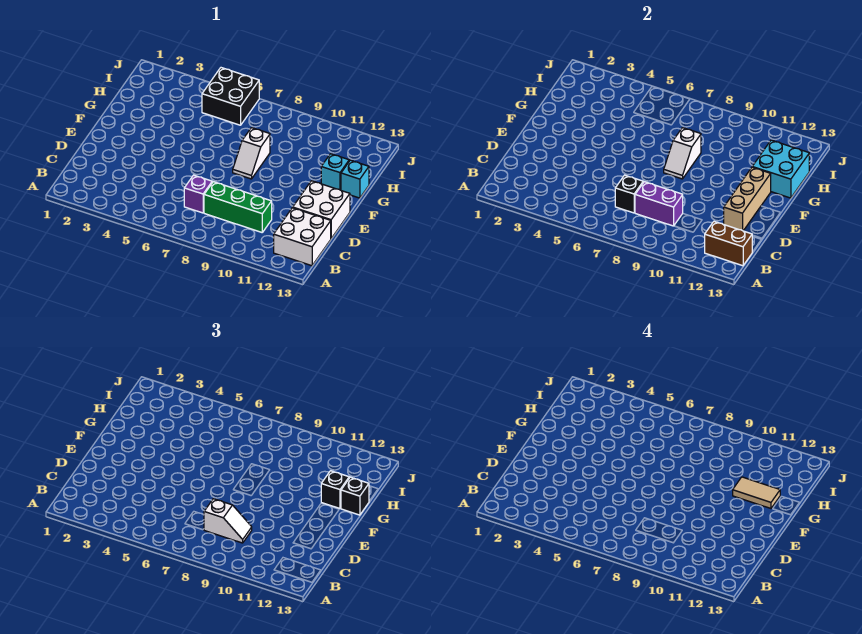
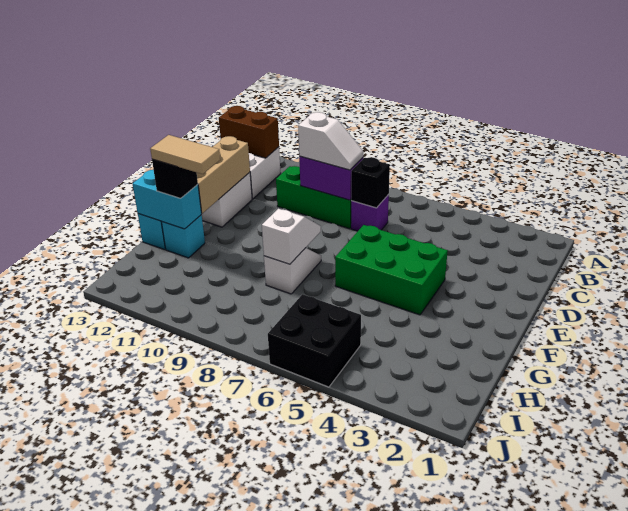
white 1x2 slope [204,499,252,543] -> white 1x2 slope turned to [298,112,363,170]
none -> green 2x3 brick [335,225,448,315]
cyan 2x2 brick [753,140,809,198] -> cyan 1x2 brick [133,170,202,229]
black 1x1 brick [341,477,369,515] -> none

